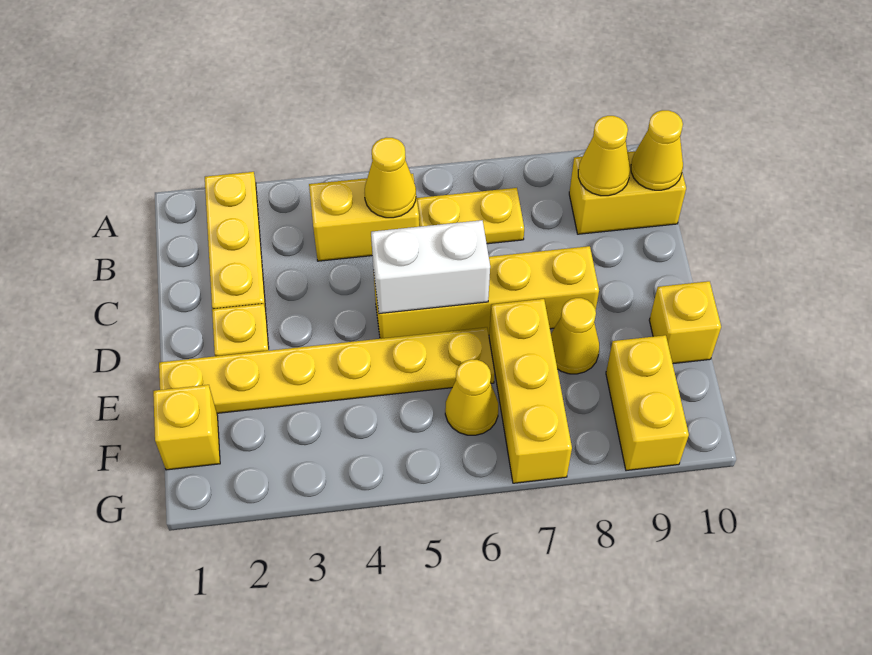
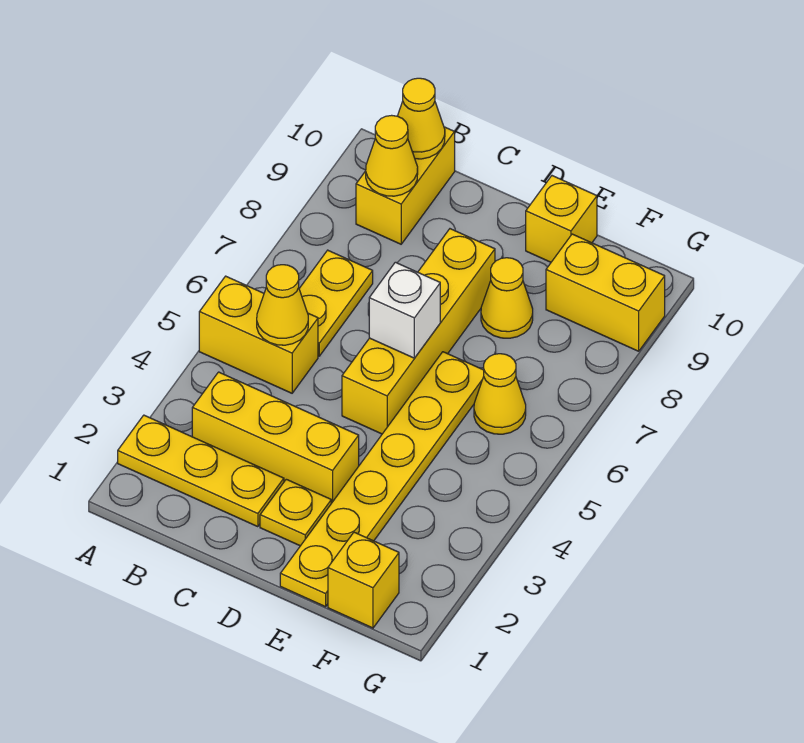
yellow 1x2 brick [309,174,419,261] -> yellow 1x2 brick turned to [199,276,318,393]
white 1x2 brick [371,220,490,314] -> white 1x1 brick [369,262,440,358]
yellow 1x3 brick [489,299,572,483] -> yellow 1x3 brick moved to [192,372,359,503]

